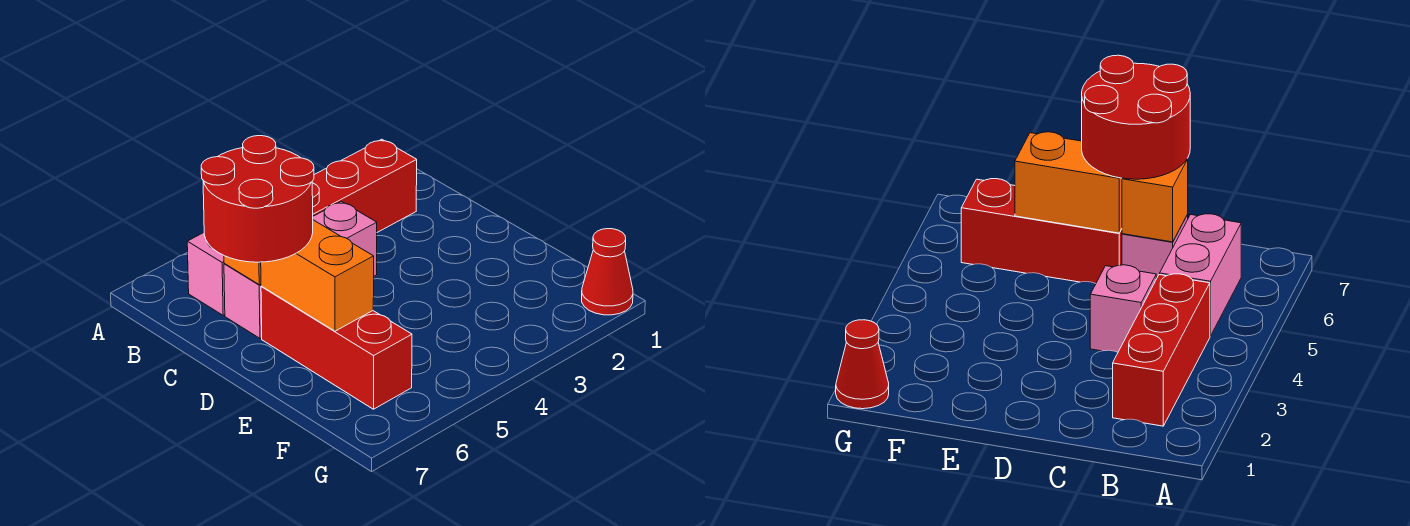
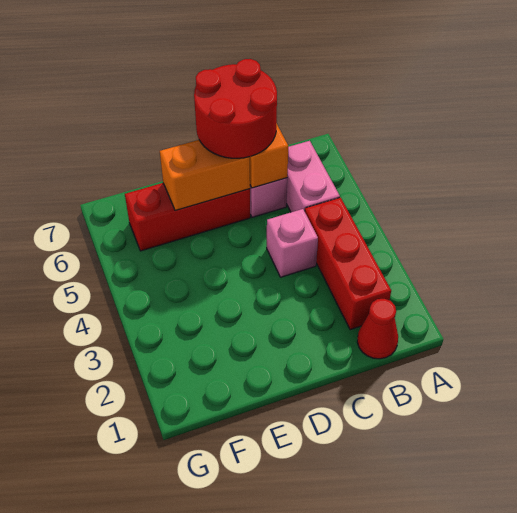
red 1x1 cone [582,229,633,315] -> red 1x1 cone moved to [357,299,398,359]

